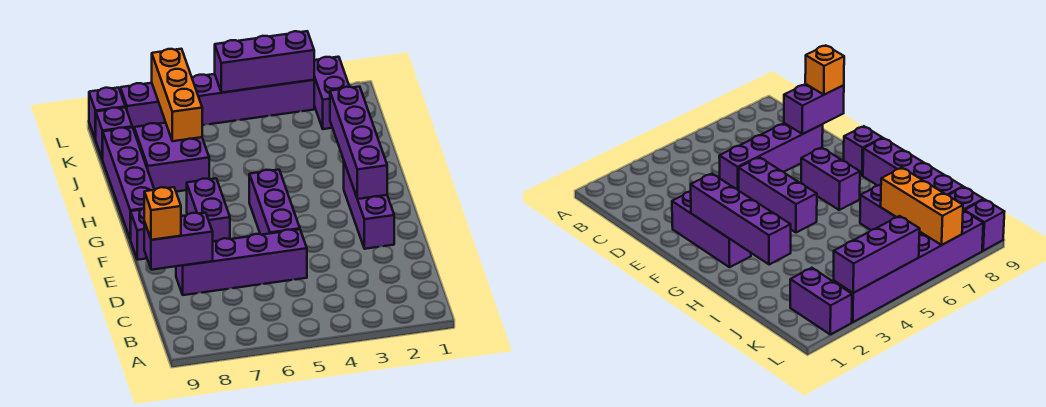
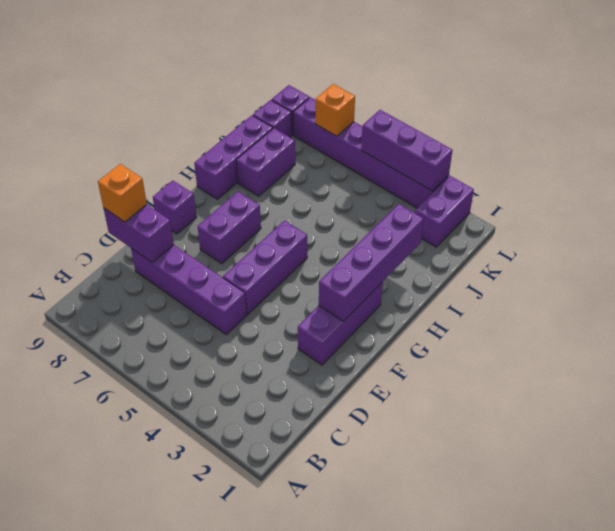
purple 1x4 brick [103,127,154,240] -> purple 1x3 brick [194,115,273,199]
purple 2x2 brick [134,123,209,192] -> purple 1x2 brick [236,128,295,196]
orange 1x3 brick [152,49,203,141] -> orange 1x1 brick [315,84,355,136]

